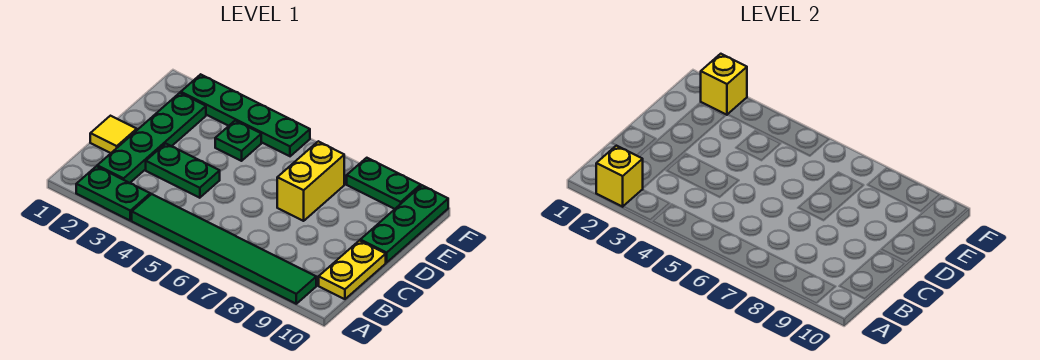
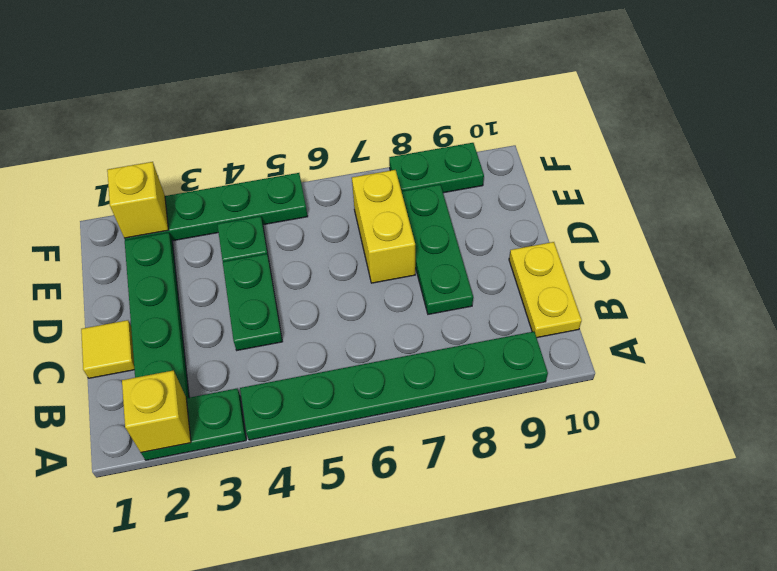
green 1x6 tile [132,194,316,304] -> green 1x6 plate [240,332,548,440]
green 1x2 plate [146,143,220,198] -> green 1x2 plate turned to [223,254,283,350]
green 1x3 plate [360,185,448,262] -> green 1x3 plate moved to [402,185,473,314]

